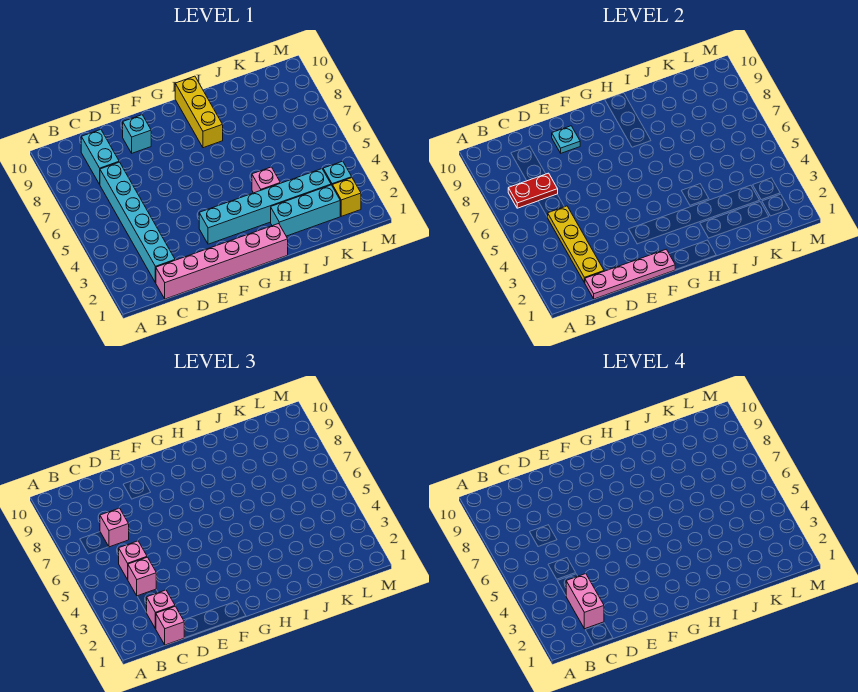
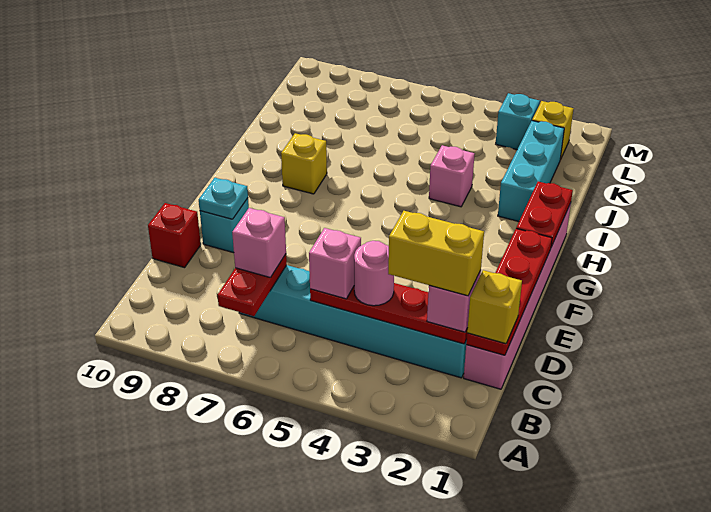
pink 1x4 plate [585,249,675,299] -> red 1x4 plate [466,229,552,355]
pink 1x1 brick [156,606,184,645] -> yellow 1x1 brick [467,270,522,344]
yellow 1x4 plate [548,206,604,283] -> red 1x4 plate [310,283,468,344]
pink 1x2 brick [566,574,604,629] -> yellow 1x2 brick [388,211,484,296]
pink 1x1 brick [128,557,156,596] -> pink 1x1 round brick [354,241,394,306]
cyan 1x2 brick [81,130,119,184] -> none
none -> red 1x1 brick [148,203,201,268]
cyan 1x6 brick [199,169,331,244] -> none
none -> red 1x2 plate [516,182,573,247]
yellow 1x3 brick [175,76,223,148] -> yellow 1x1 brick [281,133,327,194]

